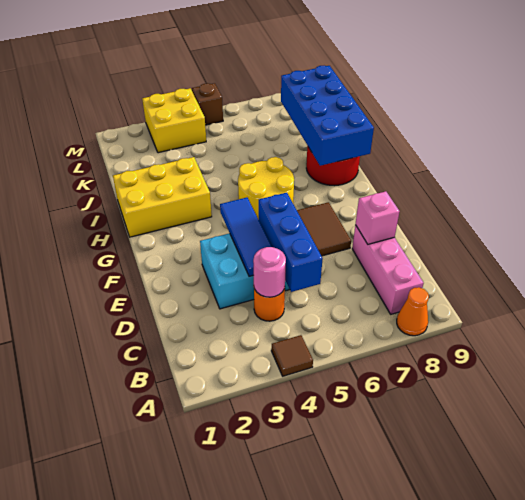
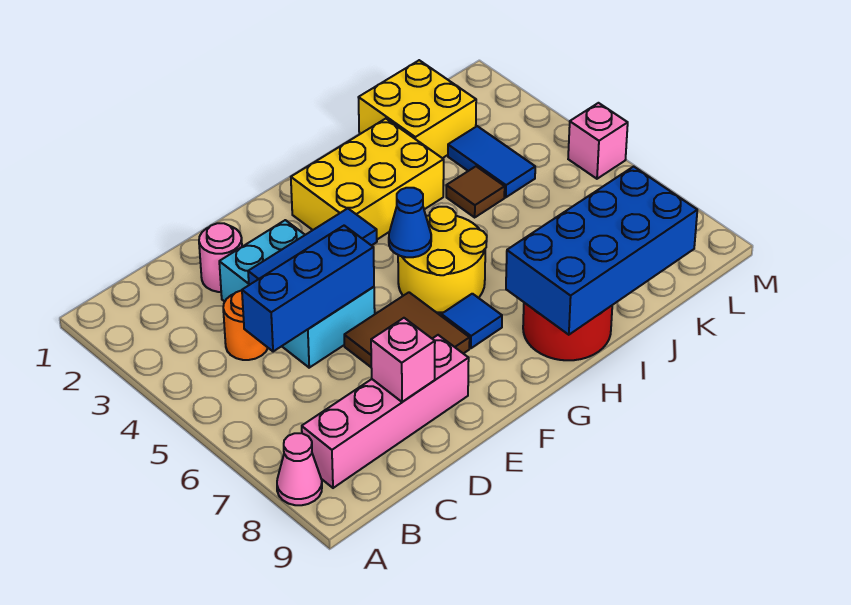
brown 1x1 tile [271,335,313,376] -> brown 1x1 tile moved to [446,166,505,217]
orange 1x1 cone [397,287,429,336] -> pink 1x1 cone [277,433,322,505]
pink 1x3 brick [352,225,424,314] -> pink 1x4 brick [302,335,469,488]
pink 1x1 round brick [253,247,286,297] -> pink 1x1 round brick moved to [199,223,242,292]
none -> blue 1x1 cone [389,188,431,257]
none -> blue 1x1 tile [441,294,502,348]
yellow 2x3 brick [113,157,212,237] -> yellow 2x3 brick turned to [291,119,444,239]
none -> blue 1x2 tile [448,126,535,197]
yellow 2x2 brick [142,88,206,153] -> yellow 2x2 brick moved to [358,60,476,158]
brown 1x1 brick [192,83,223,125] -> pink 1x1 brick [568,103,628,179]

